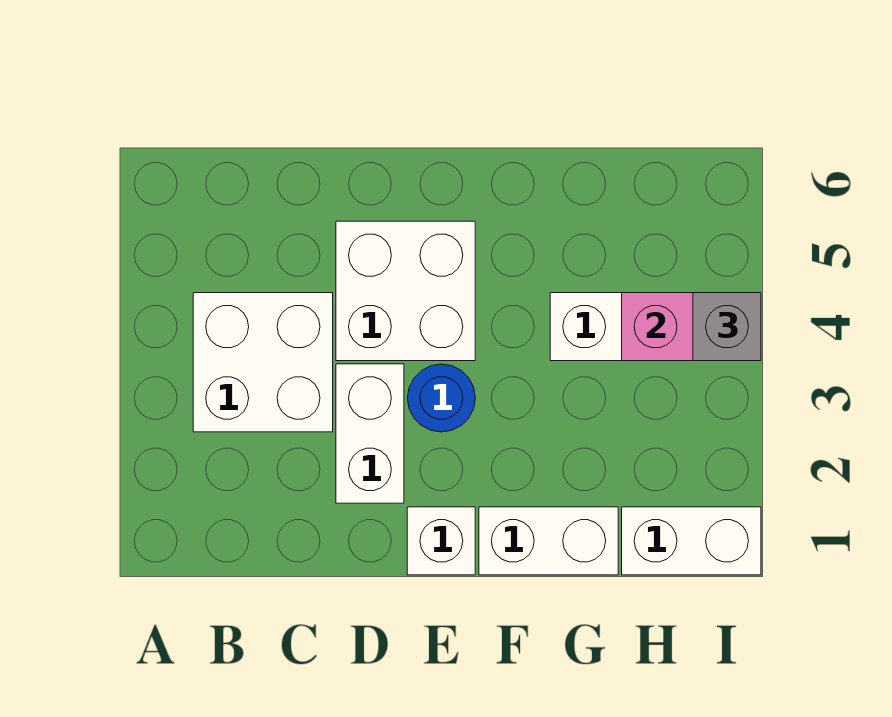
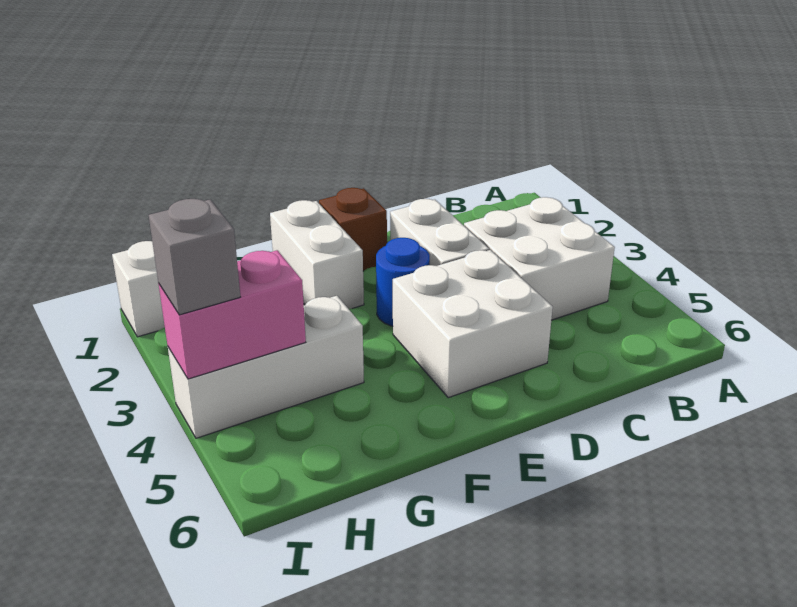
white 1x1 brick [407,507,475,575] -> brown 1x1 brick [319,188,387,271]
white 1x2 brick [479,507,618,575] -> white 1x2 brick turned to [270,200,364,309]

